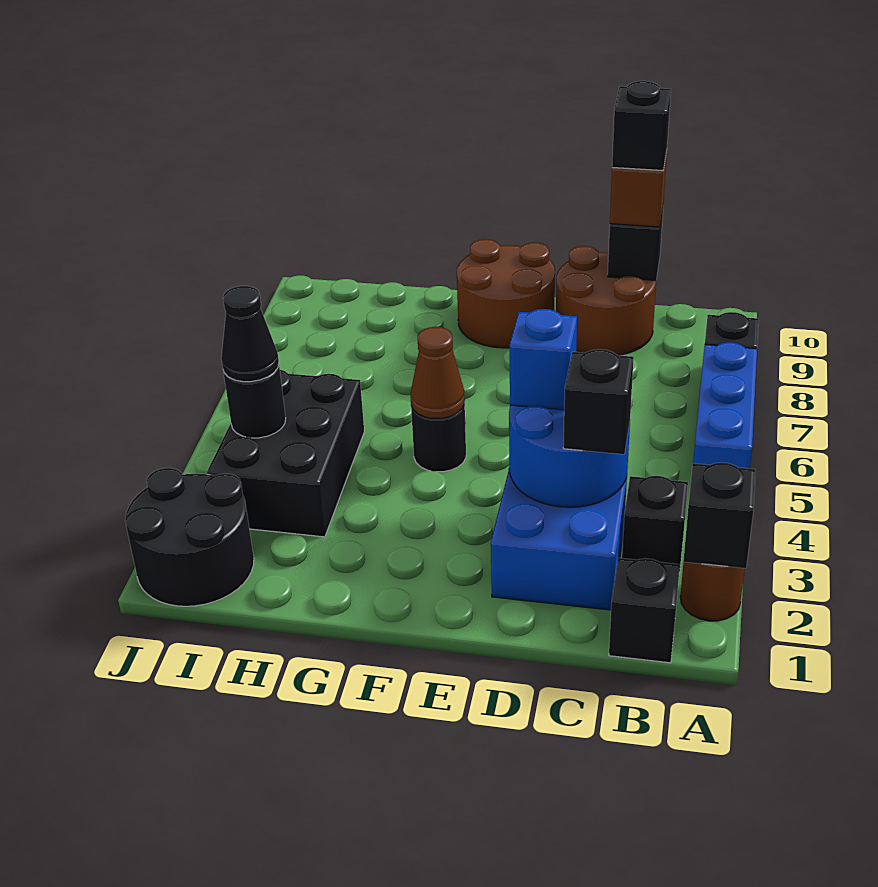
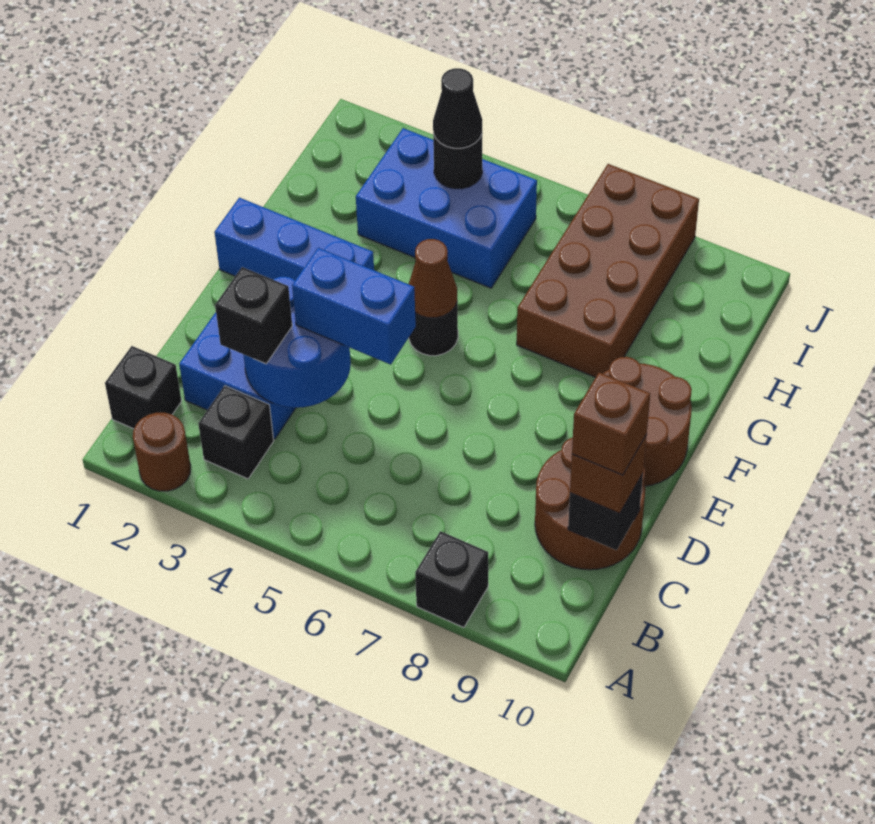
black 1x1 brick [683,463,756,568] -> none
blue 1x3 brick [693,342,757,469] -> blue 1x3 brick moved to [215,198,374,280]
black 1x1 brick [612,81,671,171] -> brown 1x1 brick [572,373,650,475]
blue 1x1 brick [510,309,577,410] -> blue 1x2 brick [292,248,416,365]
none -> brown 2x4 brick [517,164,699,377]
black 2x3 brick [207,370,364,537] -> blue 2x3 brick [356,128,537,288]
black 2x2 round brick [125,468,254,606] -> none

